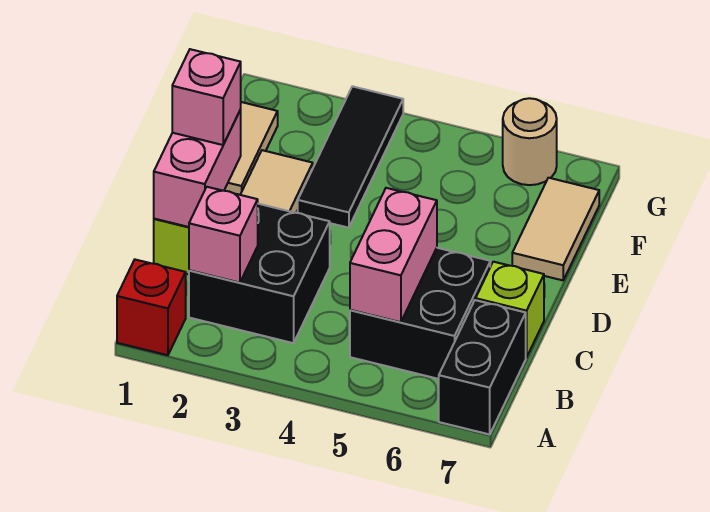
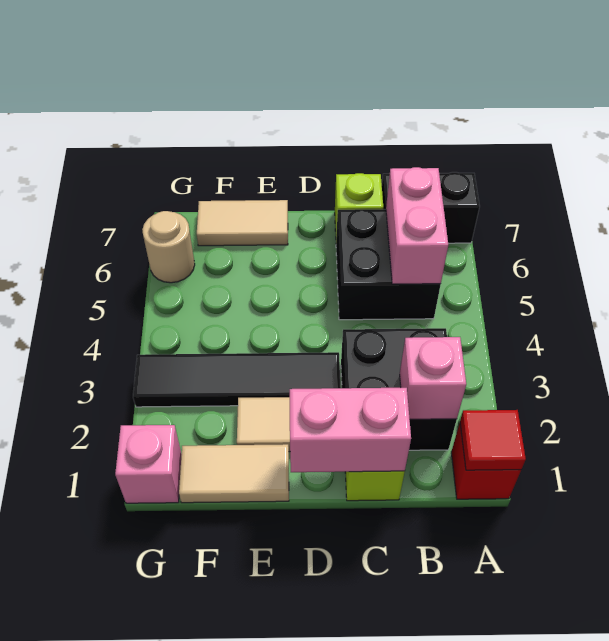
none -> red 1x1 tile [460,410,526,470]
pink 1x2 brick [350,188,437,322] -> pink 1x2 brick turned to [386,167,448,284]
pink 1x1 brick [172,49,241,145] -> pink 1x1 brick moved to [115,425,182,503]
black 1x3 tile [298,86,403,228] -> black 1x4 tile [133,352,341,407]

